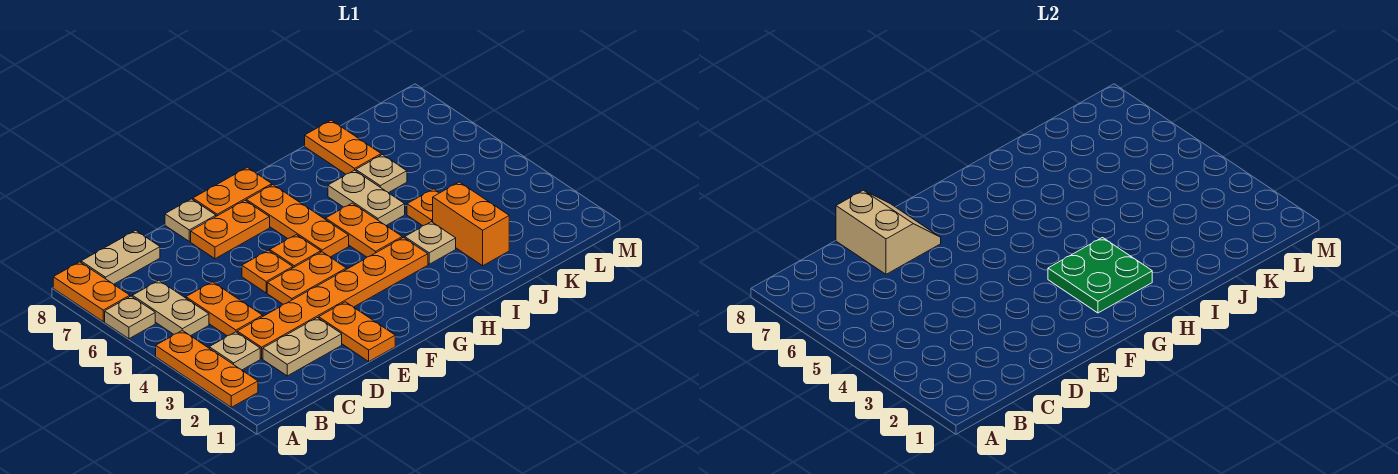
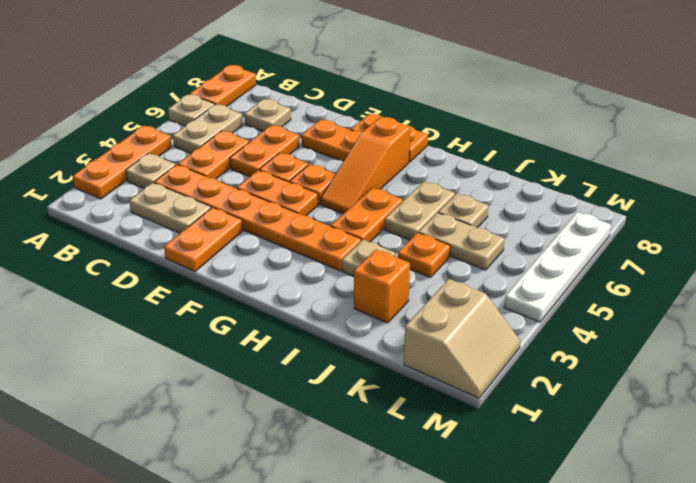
tan 1x2 plate [81,230,160,284] -> tan 1x2 plate moved to [419,213,505,270]
tan 2x2 slope [836,190,941,274] -> tan 2x2 slope moved to [404,279,520,398]
tan 1x1 plate [165,199,216,241] -> tan 1x1 plate moved to [245,99,291,131]
green 2x2 plate [1048,238,1152,313] -> none
orange 1x3 plate [246,185,349,257] -> orange 1x3 slope [321,117,410,214]
orange 1x2 brick [433,182,509,266] -> orange 1x1 brick [354,249,410,323]
orange 1x2 plate [305,120,381,174] -> orange 1x2 plate moved to [230,125,300,177]
none -> white 1x4 plate [504,212,611,322]

